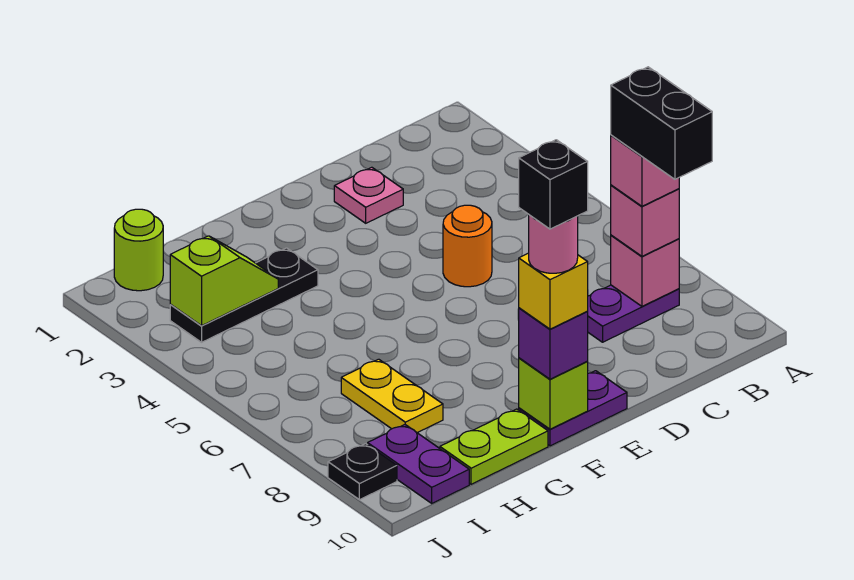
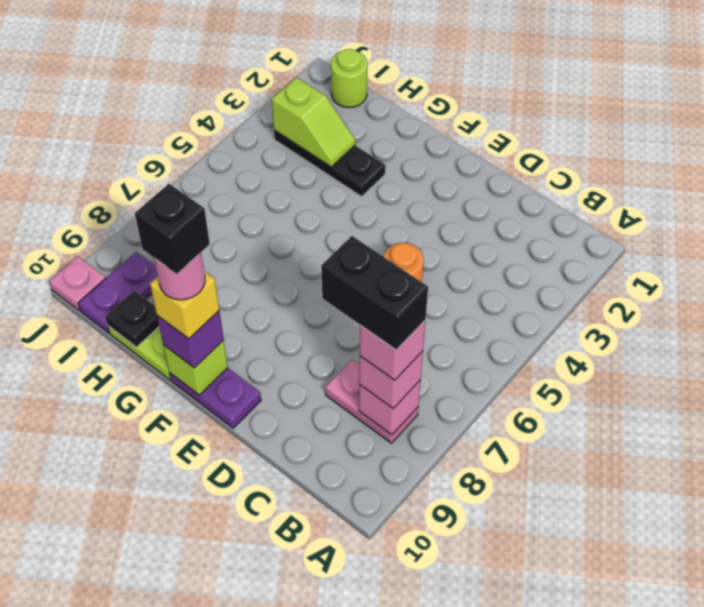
purple 1x2 plate [587,285,679,342] -> pink 1x2 plate [325,360,418,443]
black 1x2 brick [611,67,712,179] -> black 1x2 brick turned to [321,236,428,350]
pink 1x1 plate [334,167,403,223] -> pink 1x1 plate moved to [49,256,106,311]
yellow 1x2 plate [341,359,443,433] -> none
black 1x1 plate [328,444,397,500] -> black 1x1 plate moved to [105,290,159,347]

